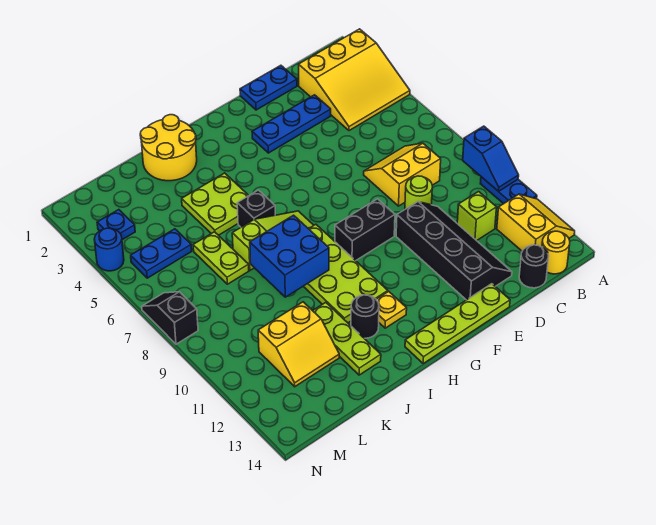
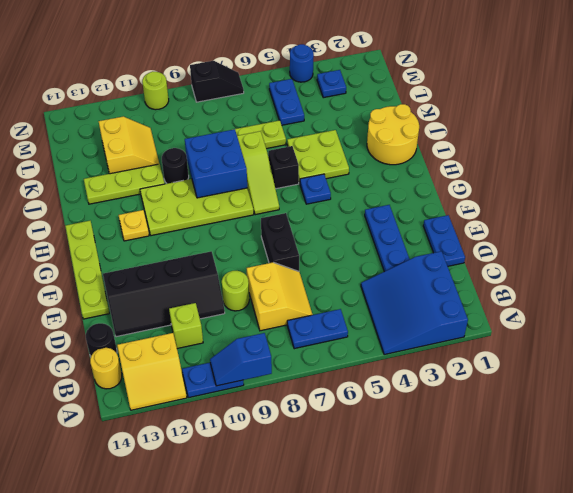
yellow 3x3 slope [299,29,410,131] -> blue 3x3 slope [361,251,468,355]
none -> blue 1x2 plate [287,309,348,349]
black 1x2 brick [335,199,395,261] -> black 1x2 brick moved to [261,213,299,271]
none -> blue 1x1 plate [300,174,331,204]
black 1x1 round brick [351,295,379,338] -> black 1x1 round brick moved to [162,148,189,184]
yellow 2x2 slope [258,302,339,387] -> yellow 2x2 slope turned to [99,116,159,174]
none -> lime 1x1 round brick [142,71,169,110]

